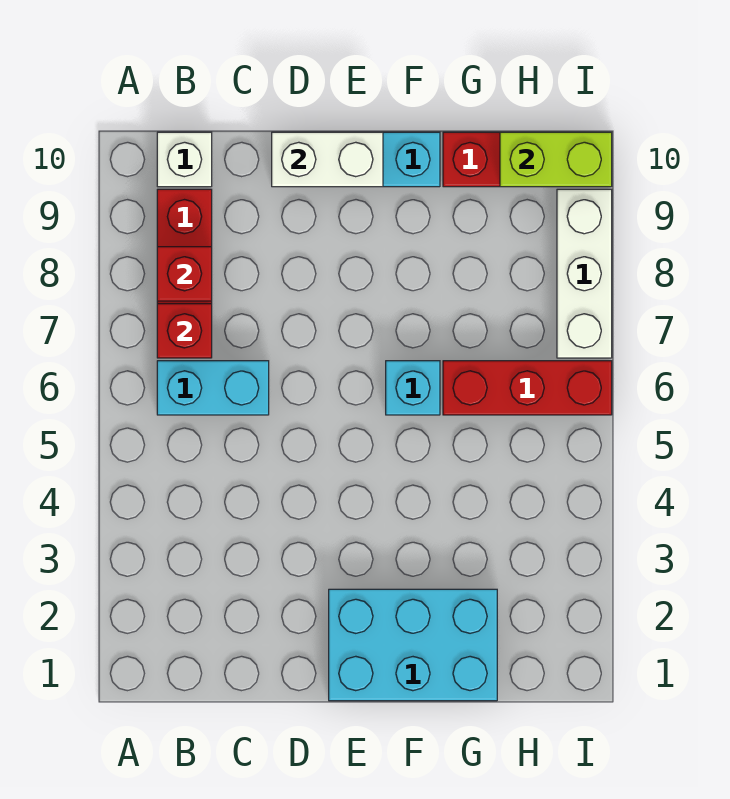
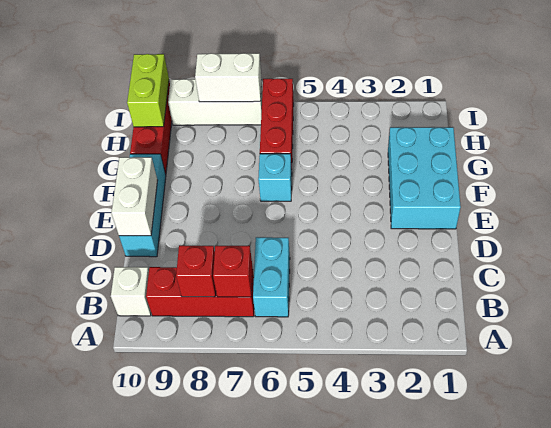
none -> white 1x2 brick [195,53,262,102]

